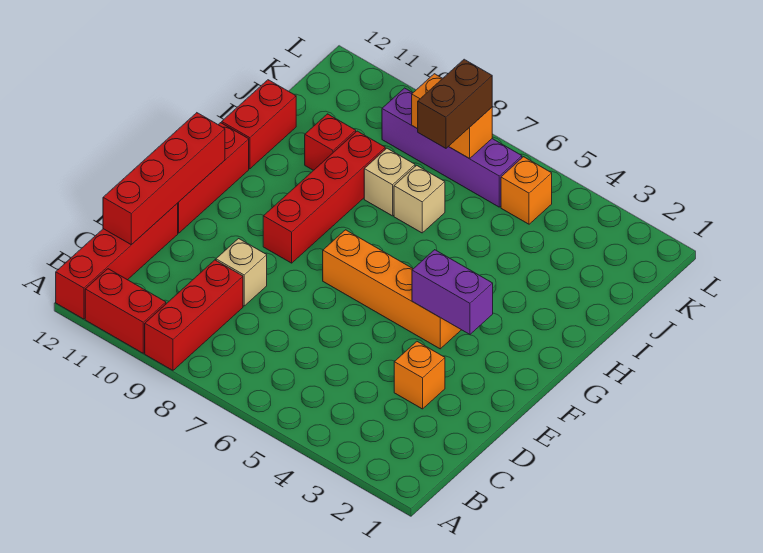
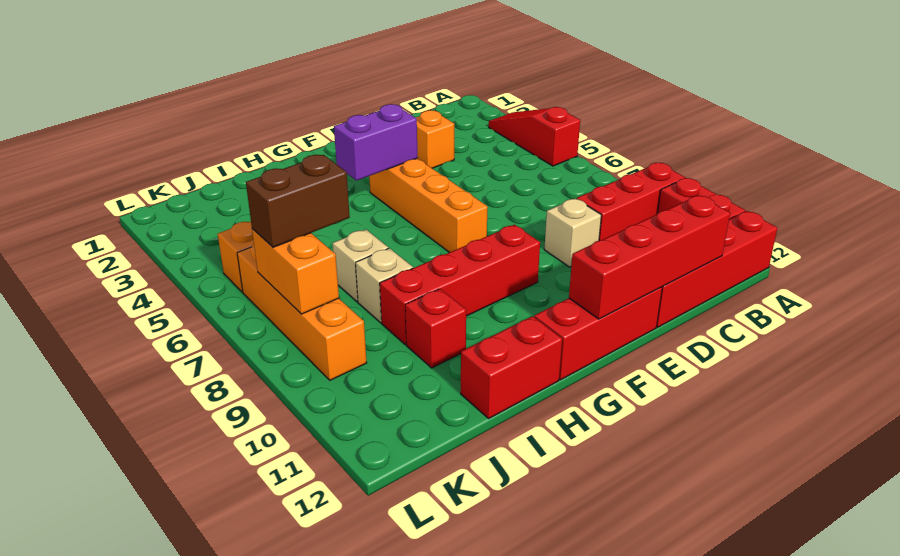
none -> red 1x3 slope [489,107,580,166]
purple 1x2 brick [412,250,493,335] -> purple 1x2 brick turned to [334,104,418,181]
purple 1x4 brick [382,88,522,207] -> orange 1x4 brick [237,244,367,380]

